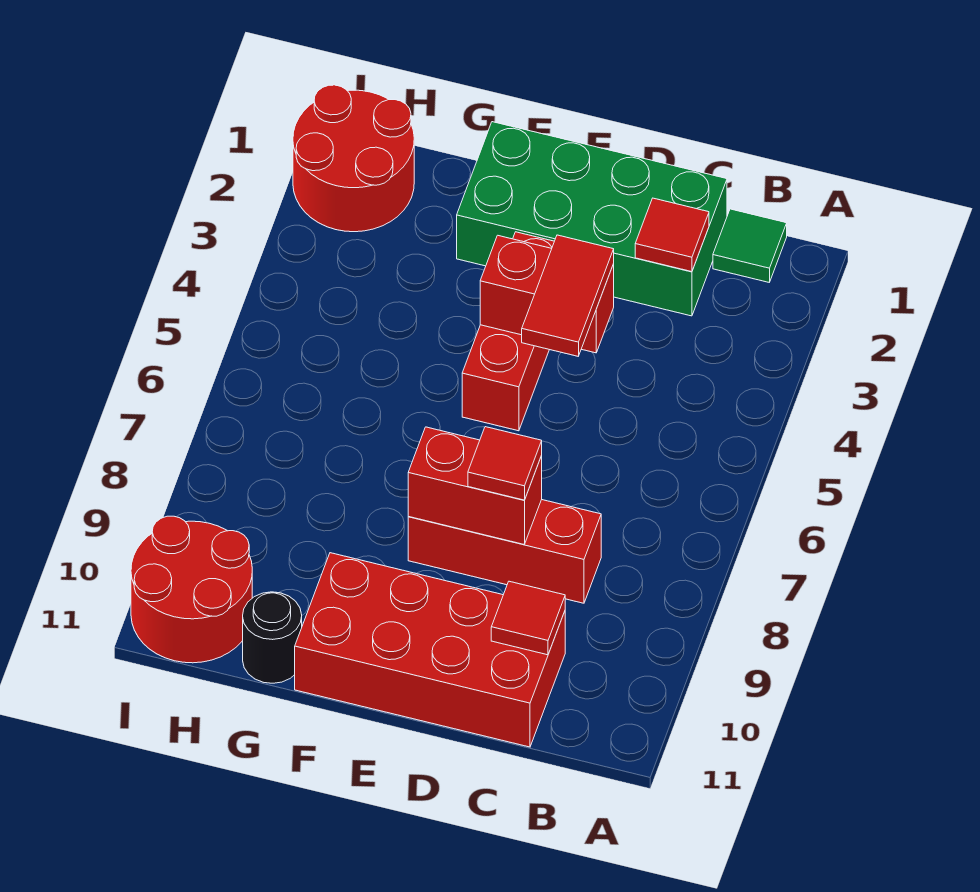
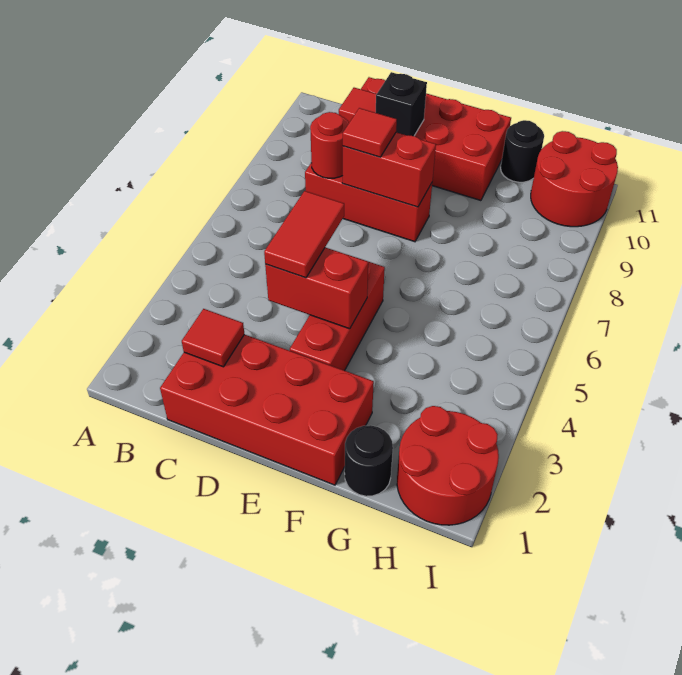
green 1x1 tile [713,209,787,282] -> none
green 2x4 brick [457,122,727,316] -> red 2x4 brick [160,334,374,485]
none -> red 1x1 round brick [310,112,349,178]
none -> black 1x1 brick [376,72,427,136]
none -> black 1x1 round brick [345,425,393,496]

